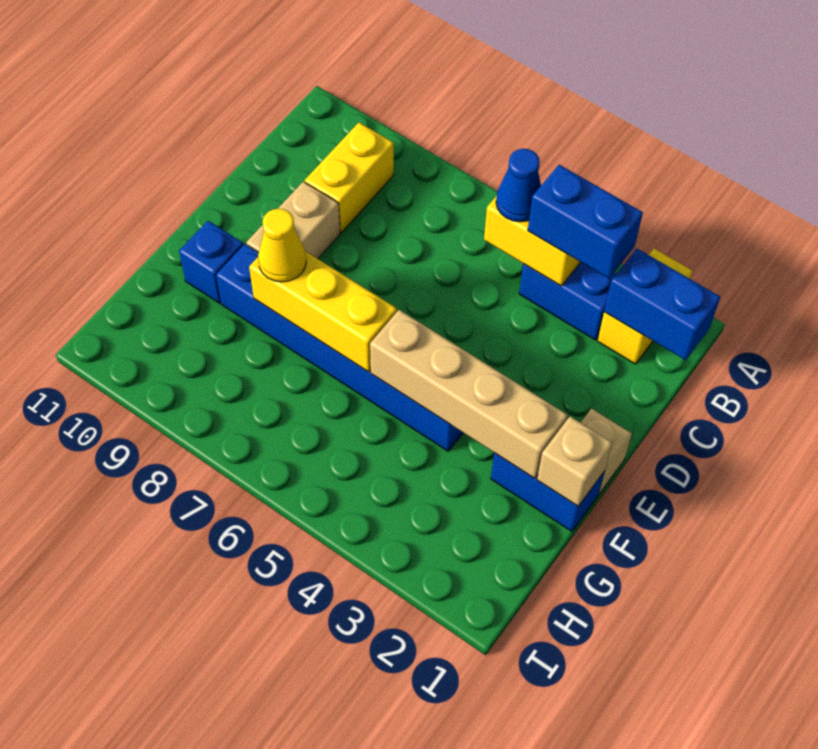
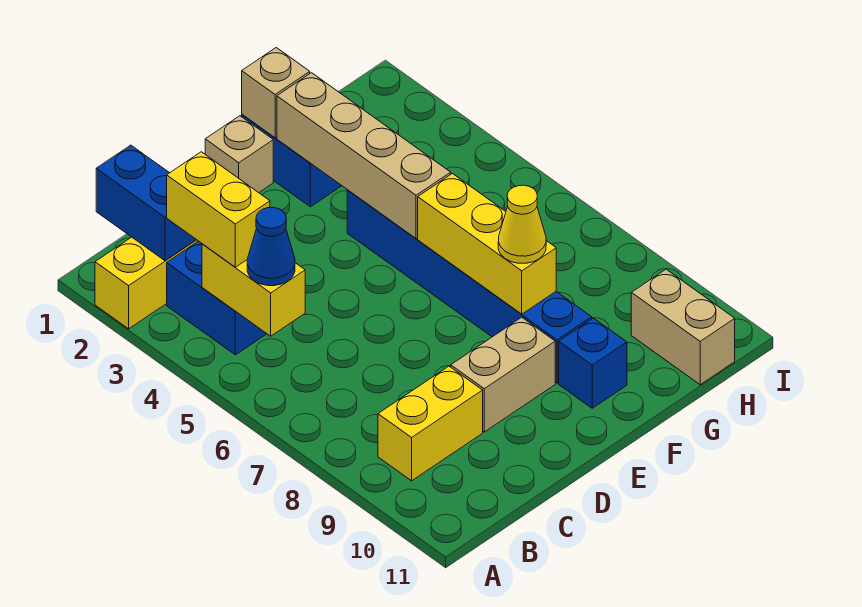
blue 1x2 brick [528,165,643,278] -> yellow 1x2 brick [167,152,270,267]
none -> tan 1x2 brick [631,269,735,385]

